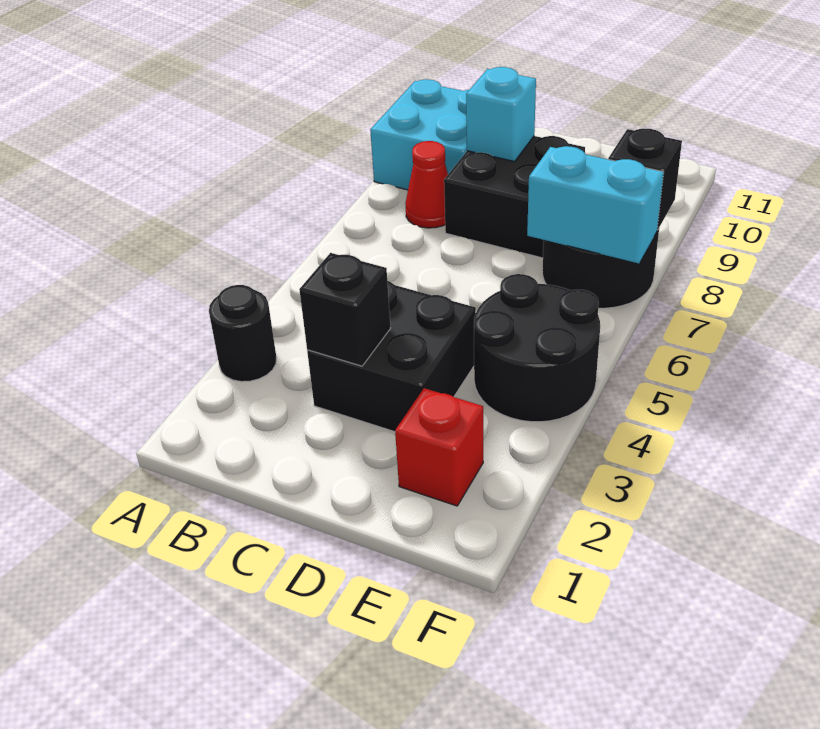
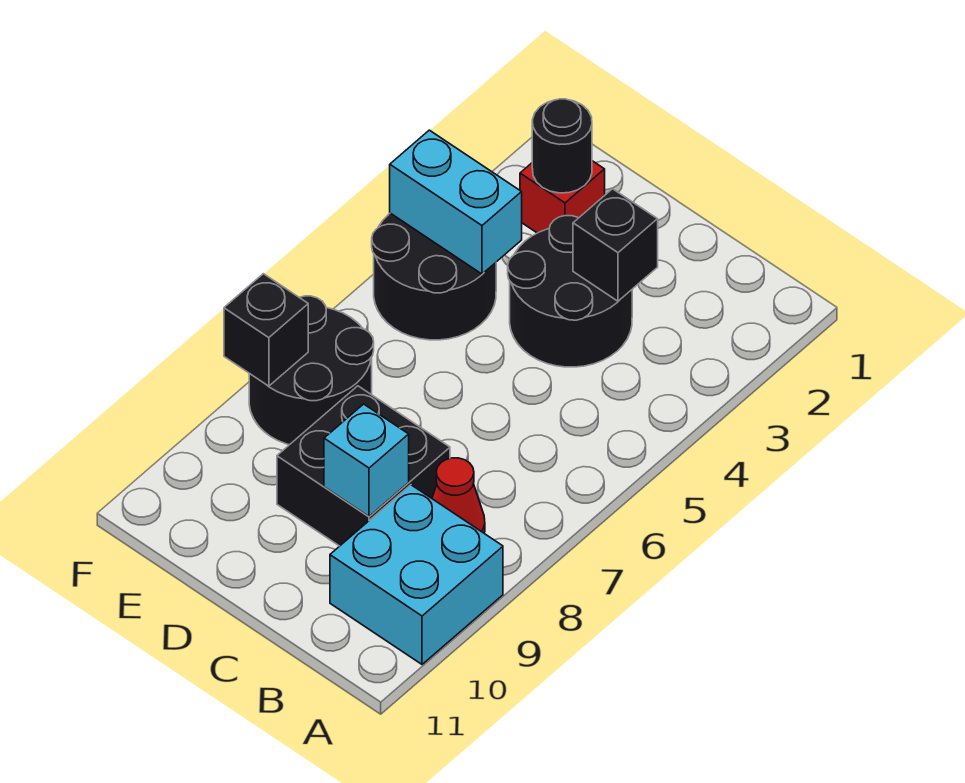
black 1x1 round brick [209,285,276,382] -> black 1x1 round brick moved to [532,99,592,193]
black 2x2 brick [307,281,476,432] -> black 2x2 round brick [508,216,632,367]
cyan 1x2 brick [527,146,664,263] -> cyan 1x2 brick moved to [390,130,522,274]

